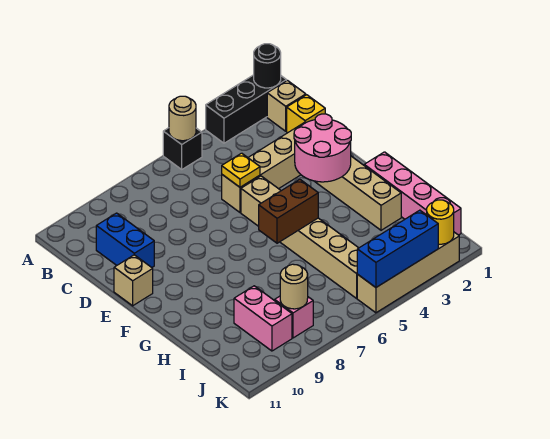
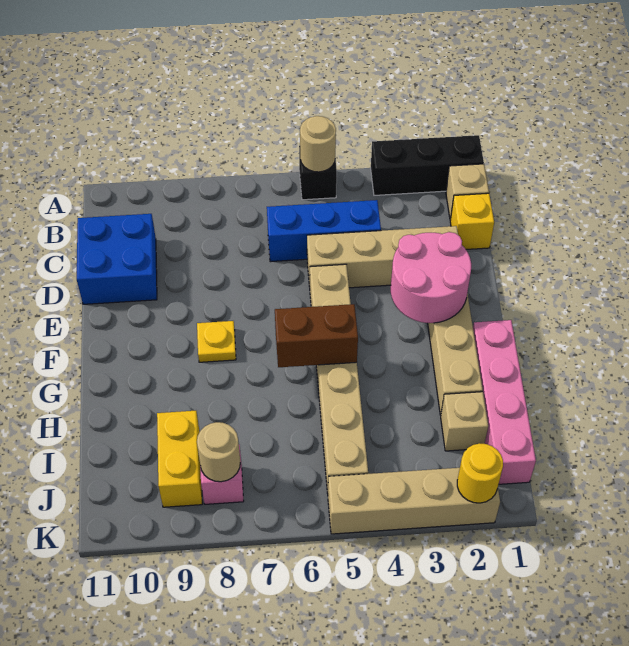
black 1x1 round brick [254,44,281,88] -> none
blue 1x2 brick [96,213,154,267] -> blue 2x2 brick [77,214,157,304]
yellow 1x1 plate [222,153,260,187] -> yellow 1x1 plate moved to [197,321,236,362]
tan 1x1 brick [114,255,153,306] -> tan 1x1 brick moved to [441,392,488,451]
pink 1x2 brick [234,286,292,351] -> yellow 1x2 brick [157,411,202,507]
blue 1x3 brick [357,210,438,287] -> blue 1x3 brick moved to [267,200,381,262]

